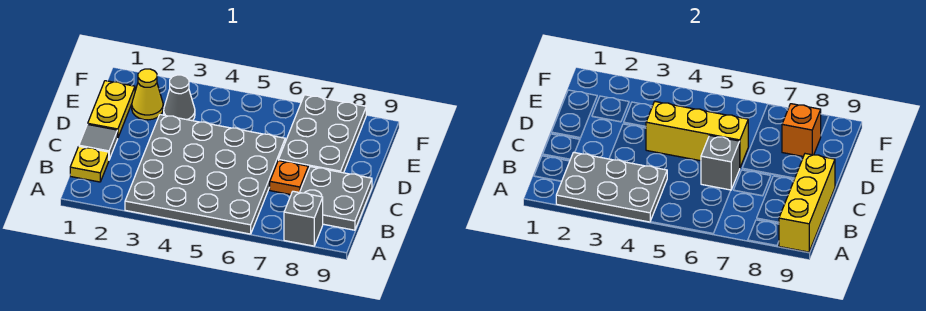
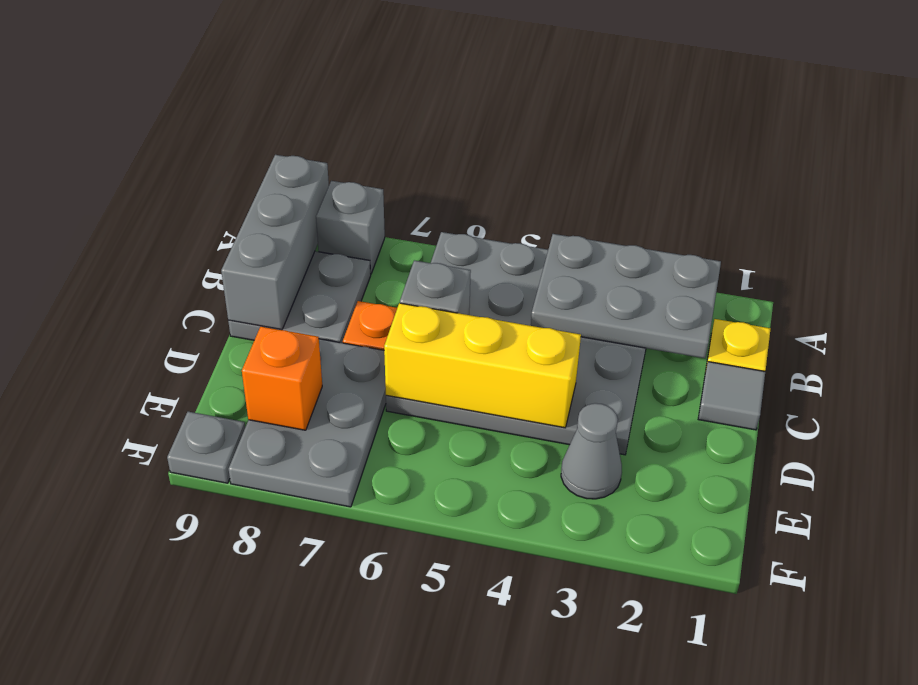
yellow 1x3 brick [779,154,835,252] -> grey 1x3 brick [221,155,329,330]
yellow 1x2 plate [88,81,135,137] -> none
yellow 1x1 cone [132,69,163,120] -> none
none -> grey 1x1 plate [167,412,245,483]

